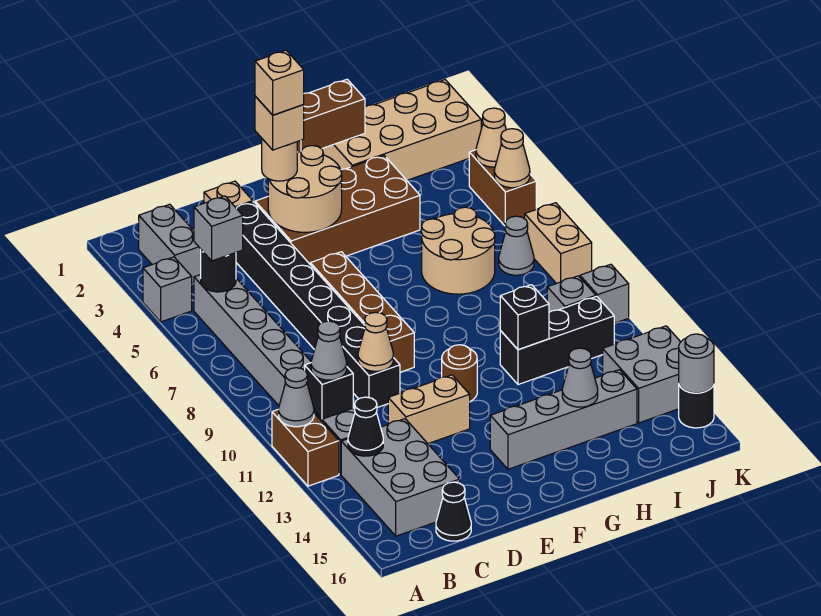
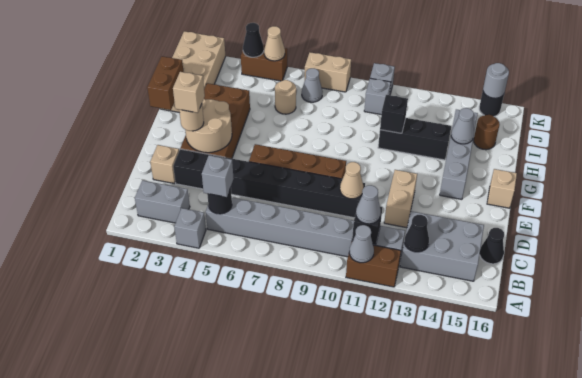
tan 1x1 brick [255,50,304,115] -> tan 1x1 brick moved to [487,169,517,208]
brown 1x1 round brick [442,345,477,401] -> brown 1x1 round brick moved to [474,115,500,150]
tan 2x2 round brick [421,207,495,294] -> tan 1x1 round brick [275,80,296,114]
black 1x3 brick [500,296,614,385] -> black 1x3 brick turned to [378,118,451,160]
grey 2x2 brick [603,326,680,423] -> none
tan 1x1 cone [476,108,506,167] -> black 1x1 cone [243,23,264,57]

